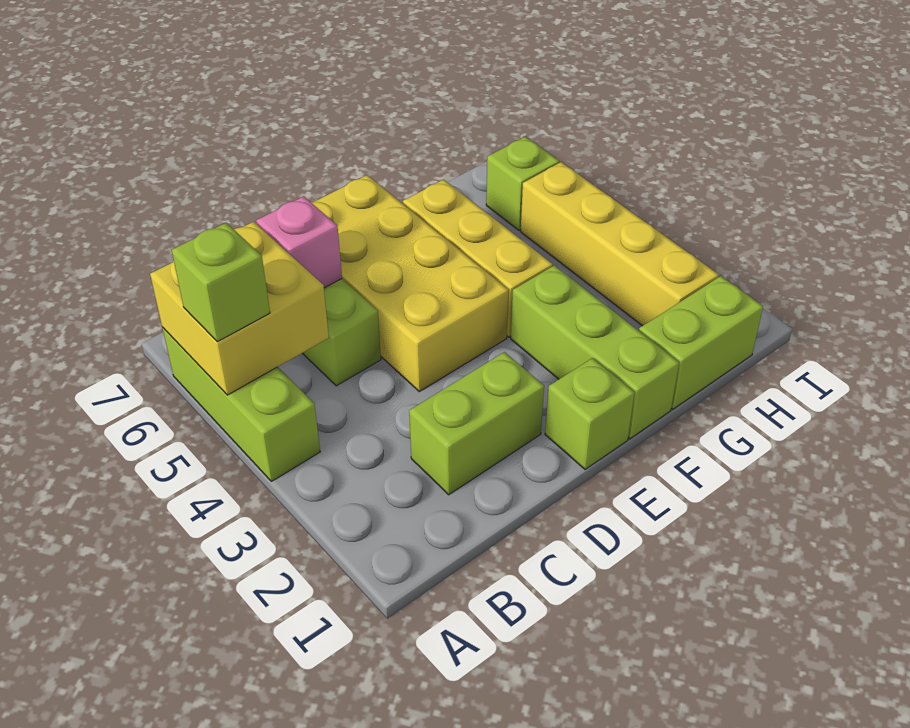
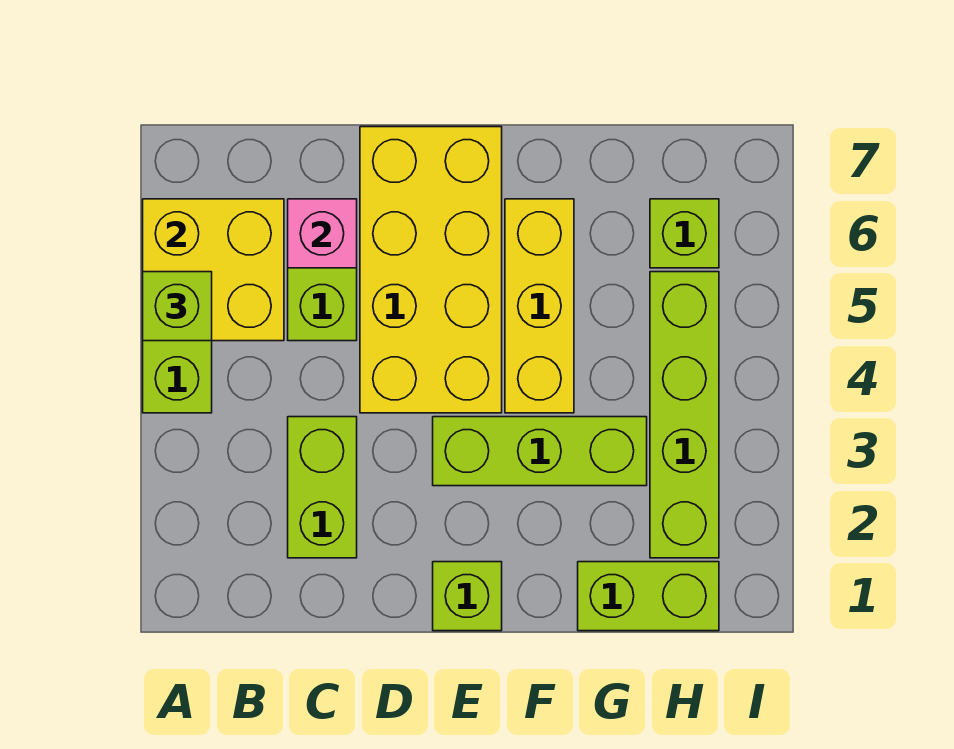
lime 1x2 brick [409,352,544,495] -> lime 1x2 brick turned to [288,417,357,558]
lime 1x3 brick [511,265,679,439] -> lime 1x3 brick turned to [433,417,647,486]
yellow 1x4 brick [521,162,719,326] -> lime 1x4 brick [650,272,719,558]

